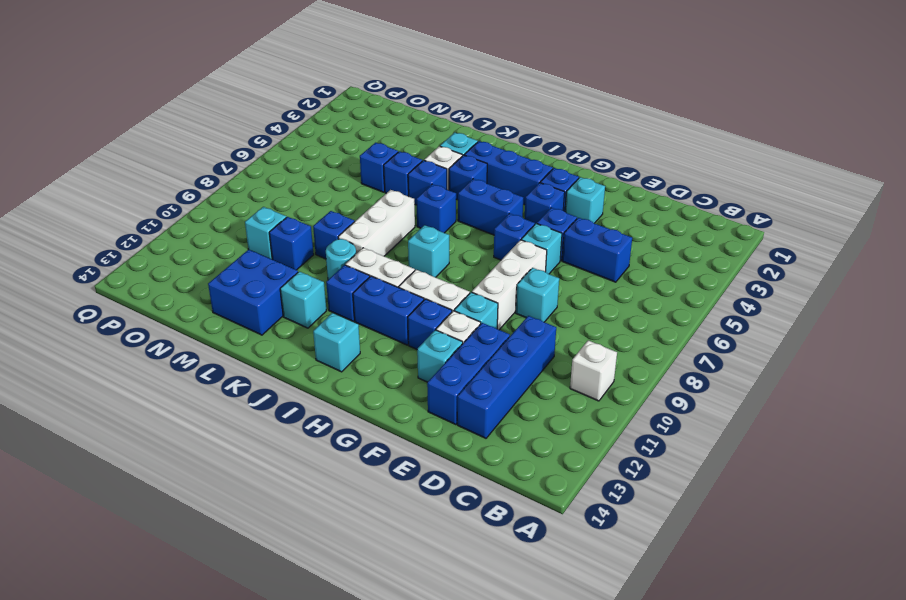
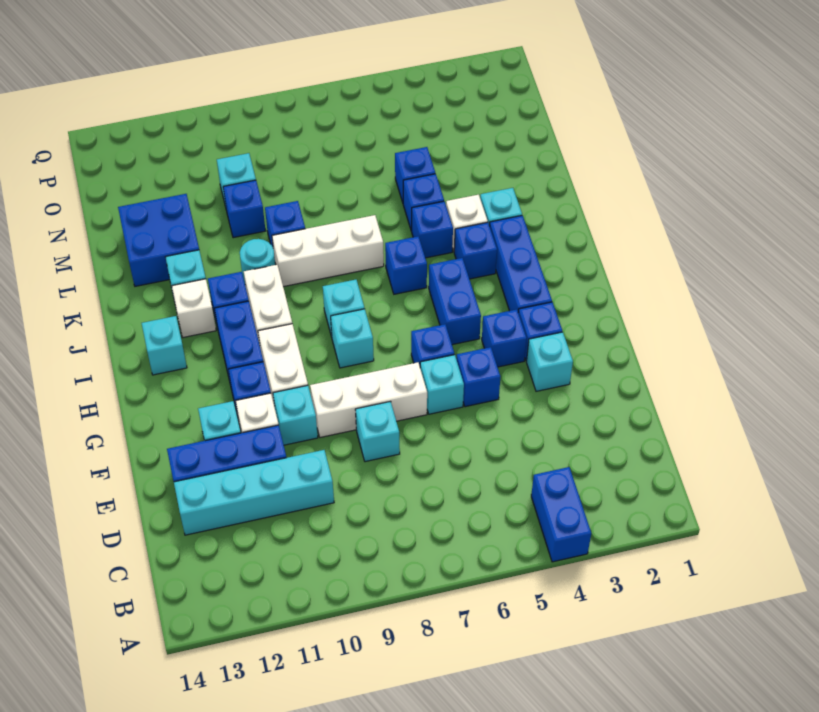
white 1x1 brick [570,340,617,401] -> white 1x1 brick moved to [172,279,216,337]
blue 1x2 brick [562,218,632,282] -> blue 1x2 brick moved to [531,467,591,562]
blue 1x4 brick [457,316,556,438] -> cyan 1x4 brick [174,450,334,535]
none -> cyan 1x1 brick [331,309,374,368]

